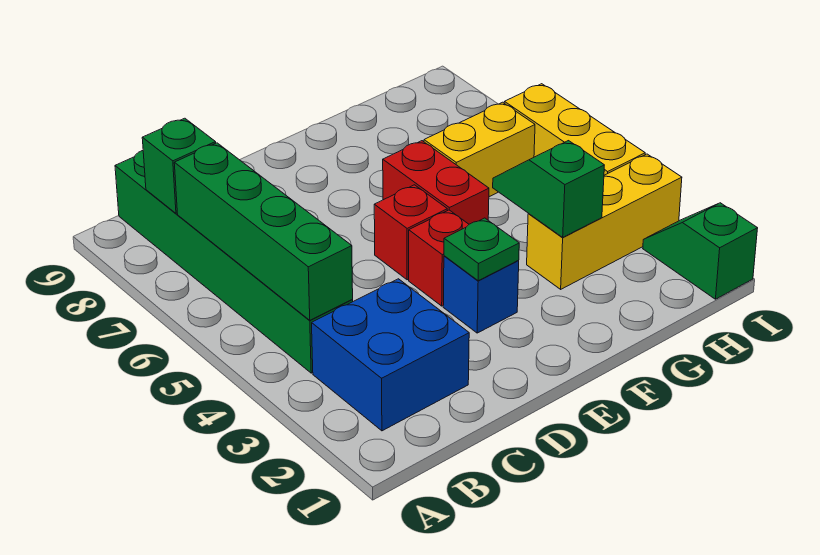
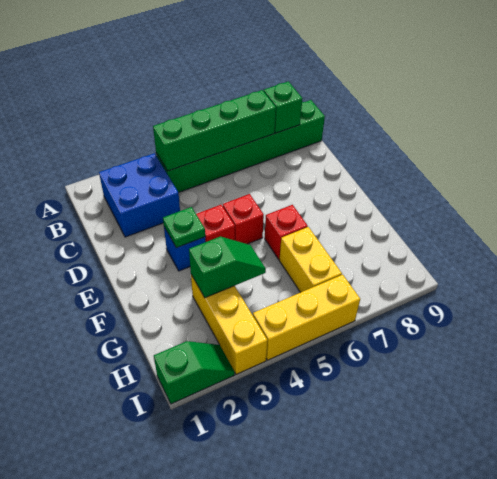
red 1x2 brick [383,141,489,224] -> red 1x1 brick [265,205,308,259]

